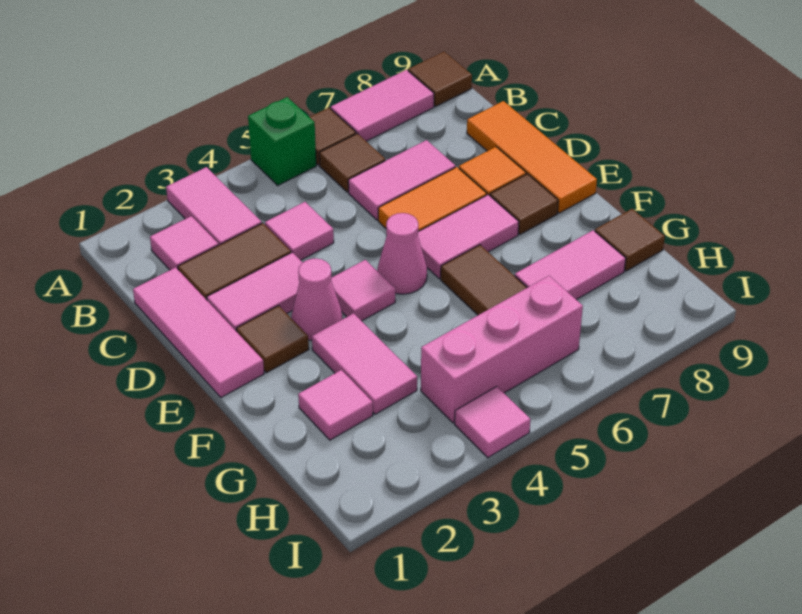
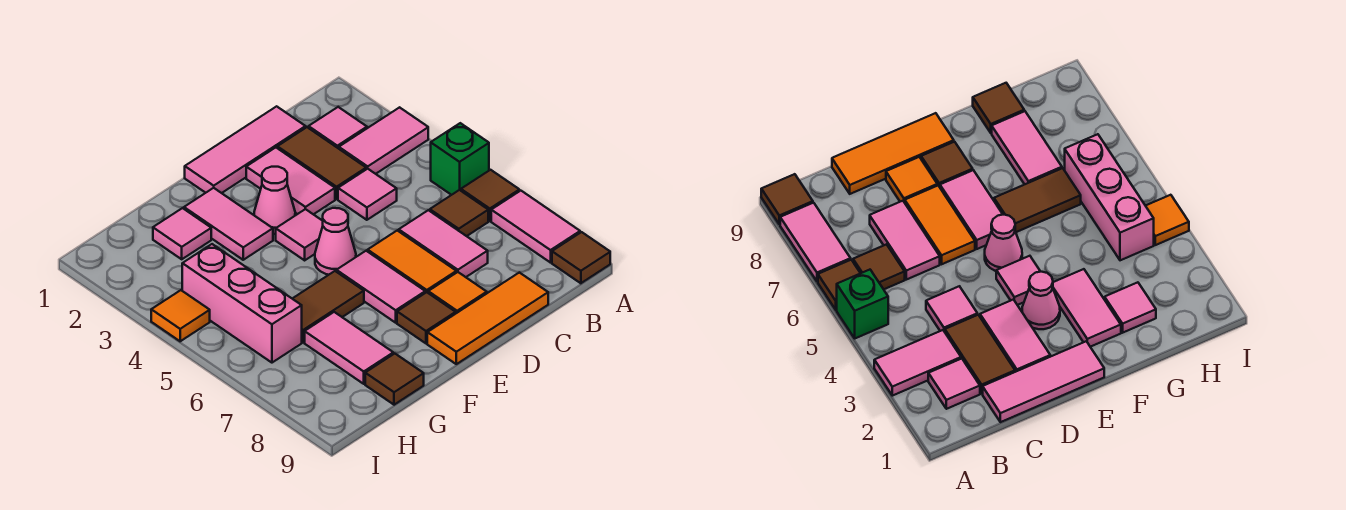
brown 1x1 tile [236,306,309,373] -> none
pink 1x2 tile [312,313,417,414] -> pink 1x2 tile turned to [184,188,273,260]
pink 1x1 tile [455,387,530,458] -> orange 1x1 tile [151,290,210,341]

